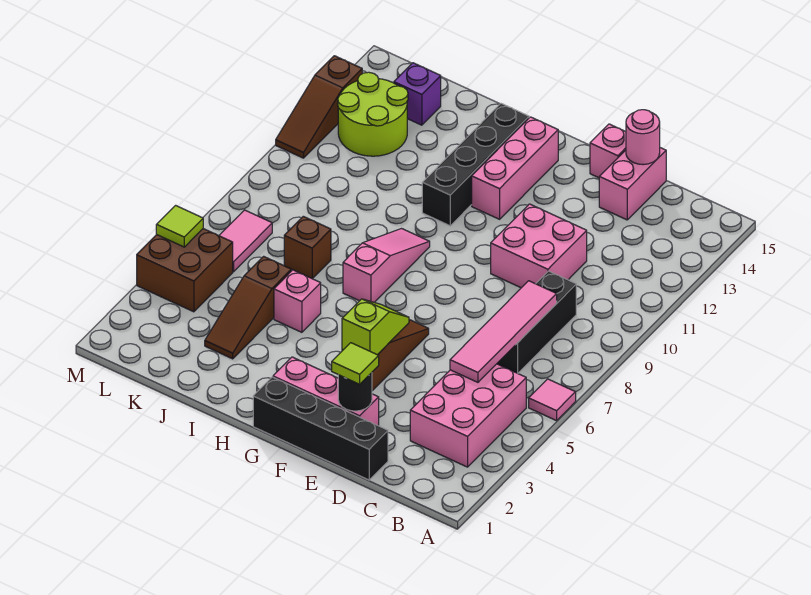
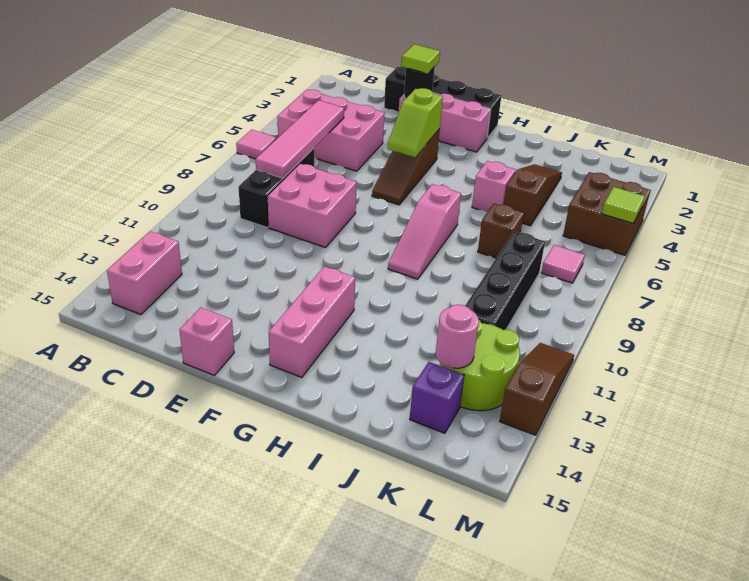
pink 2x3 brick [410,364,526,467] -> pink 2x3 brick turned to [278,90,385,171]
pink 2x2 brick [491,204,587,288] -> pink 2x2 brick moved to [268,164,357,248]
pink 1x2 brick [599,148,666,220] -> pink 1x2 brick moved to [107,231,182,315]
pink 1x1 round brick [626,110,660,165] -> pink 1x1 round brick moved to [436,305,479,368]
black 1x4 brick [422,104,529,226] -> black 1x4 brick moved to [465,232,545,330]
pink 1x2 tile [219,210,272,272] -> pink 1x1 tile [541,245,585,283]

